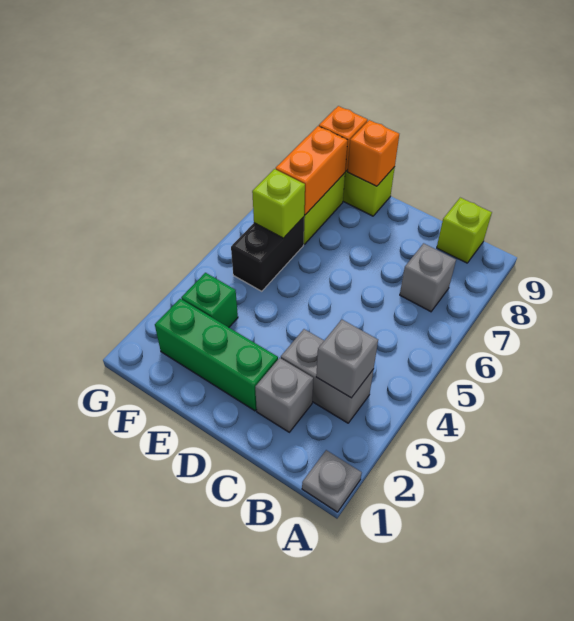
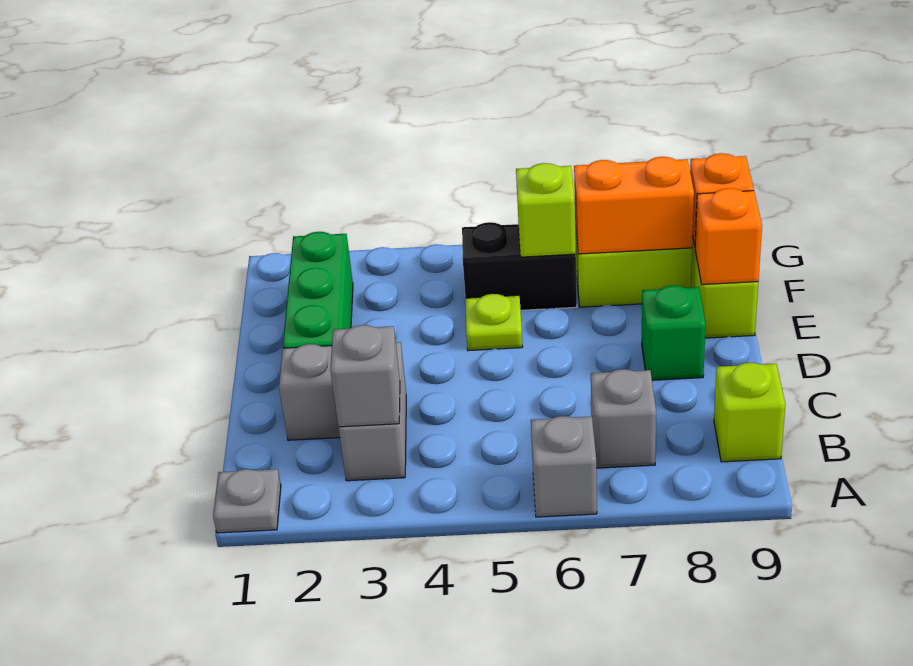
none -> grey 1x1 brick [531,416,597,517]
none -> lime 1x1 plate [465,294,523,351]
green 1x1 brick [181,273,238,327] -> green 1x1 brick moved to [642,286,706,380]

